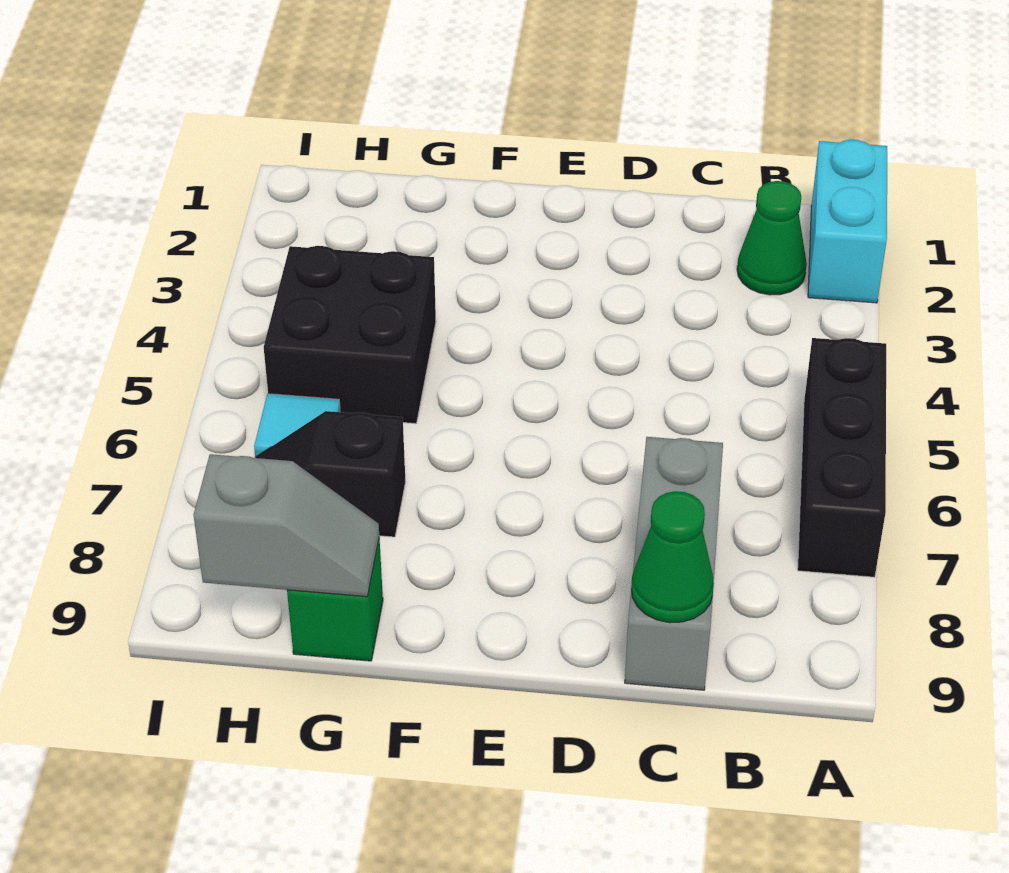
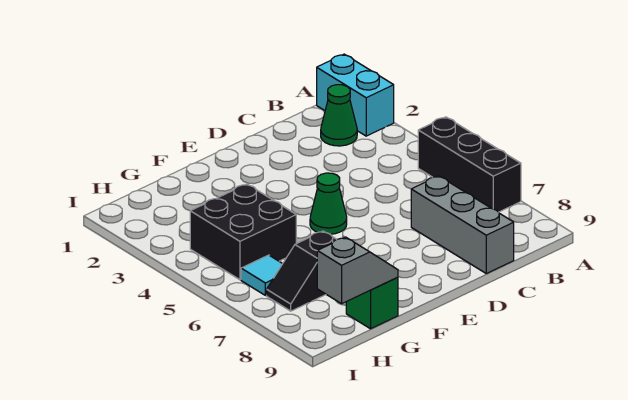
green 1x1 cone [631,491,714,623] -> green 1x1 cone moved to [310,173,347,234]

